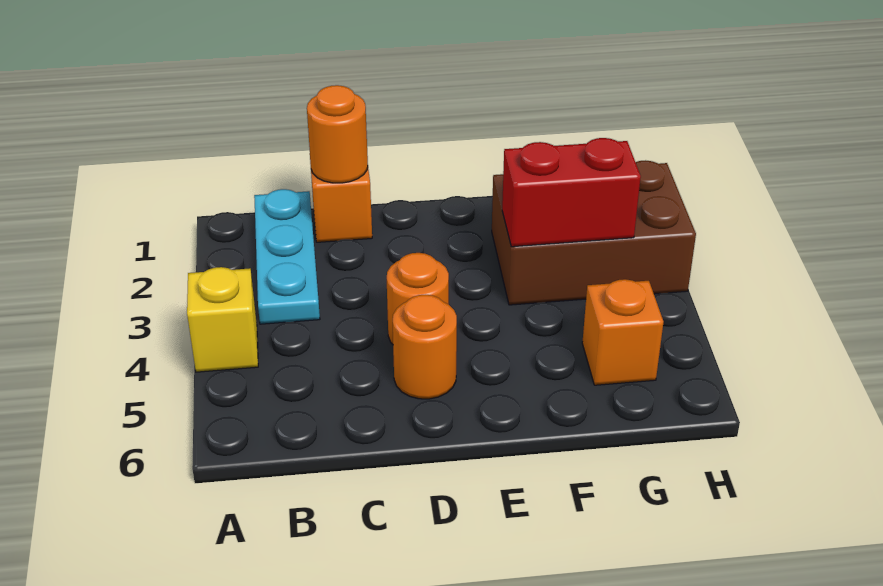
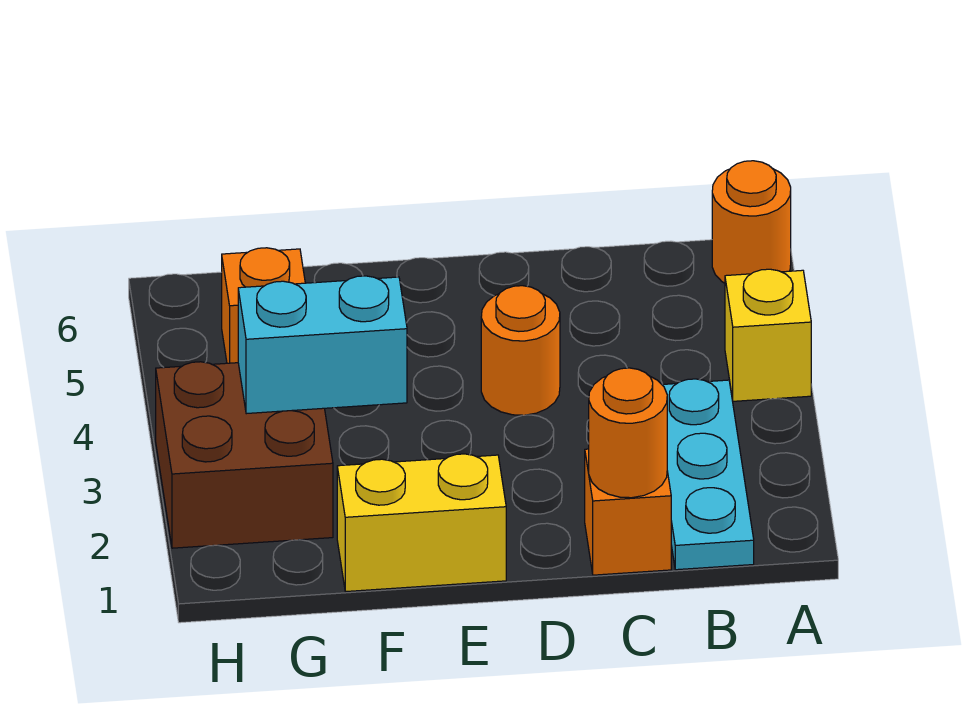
orange 1x1 round brick [393,295,457,399] -> orange 1x1 round brick moved to [712,161,791,283]
none -> yellow 1x2 brick [337,454,506,591]
brown 2x3 brick [492,160,696,305] -> brown 2x2 brick [156,362,333,548]
red 1x2 brick [502,138,641,247] -> cyan 1x2 brick [238,276,407,414]

